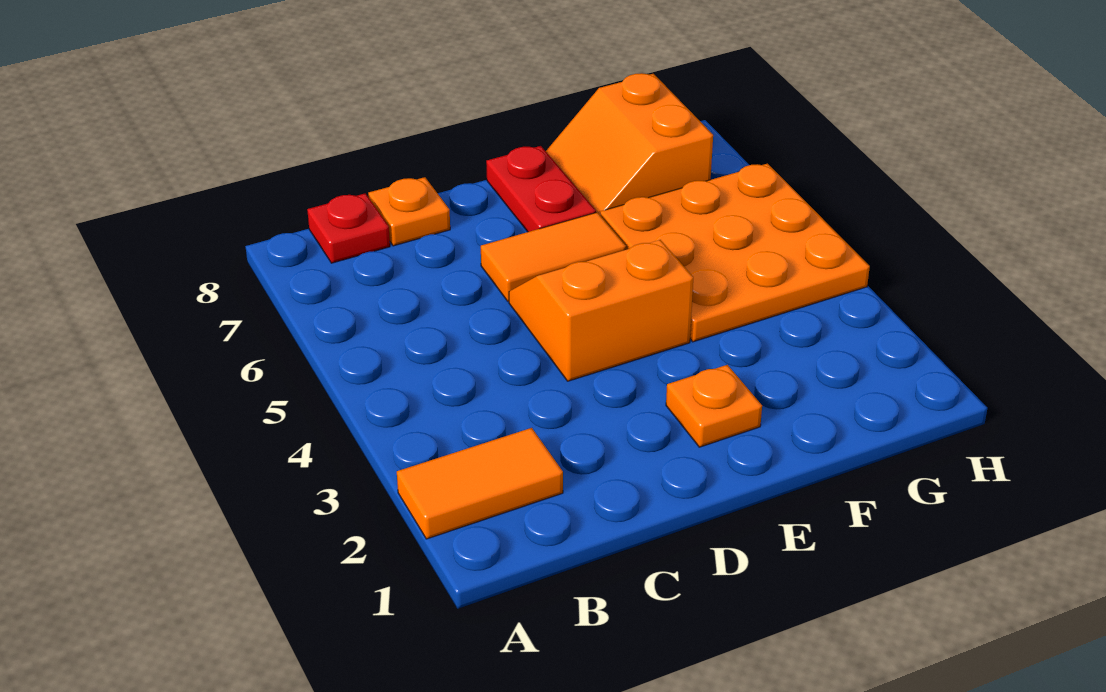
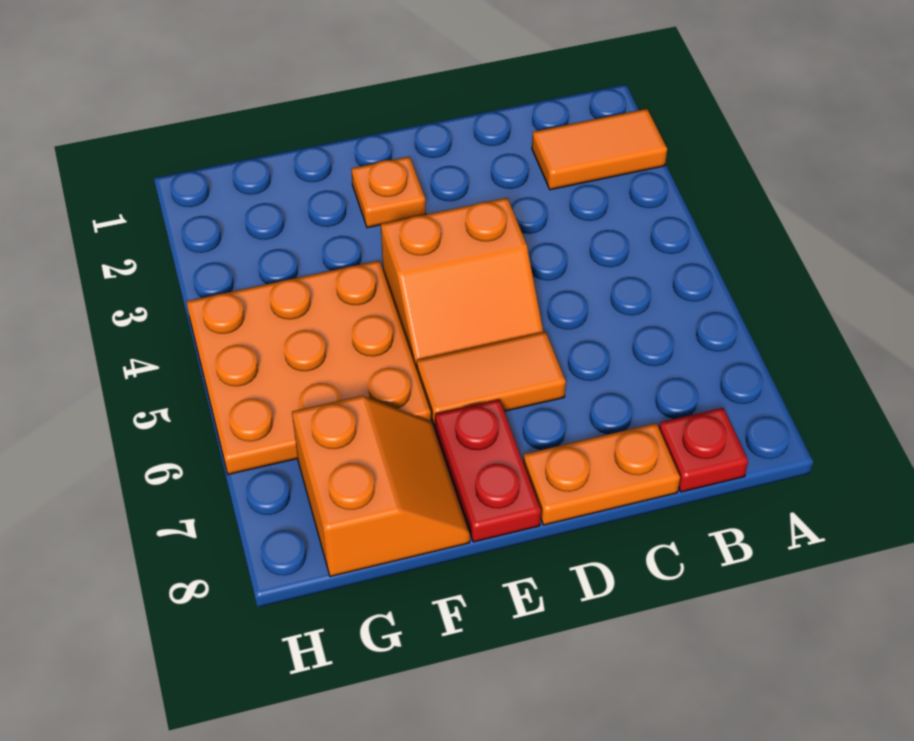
orange 1x1 plate [368,177,450,246] -> orange 1x2 plate [523,423,680,525]

